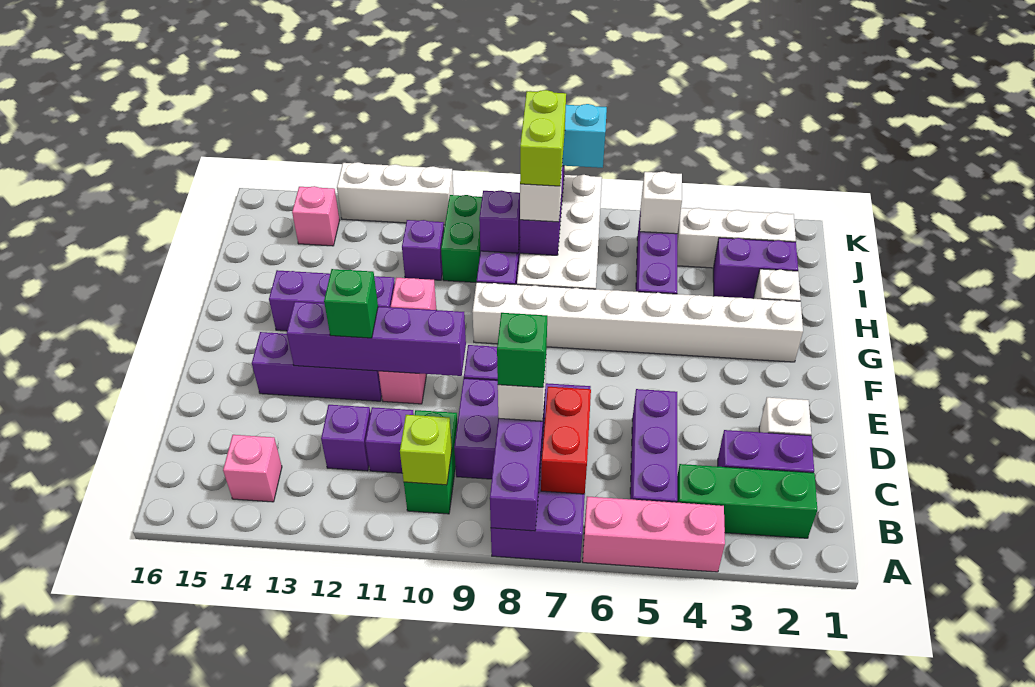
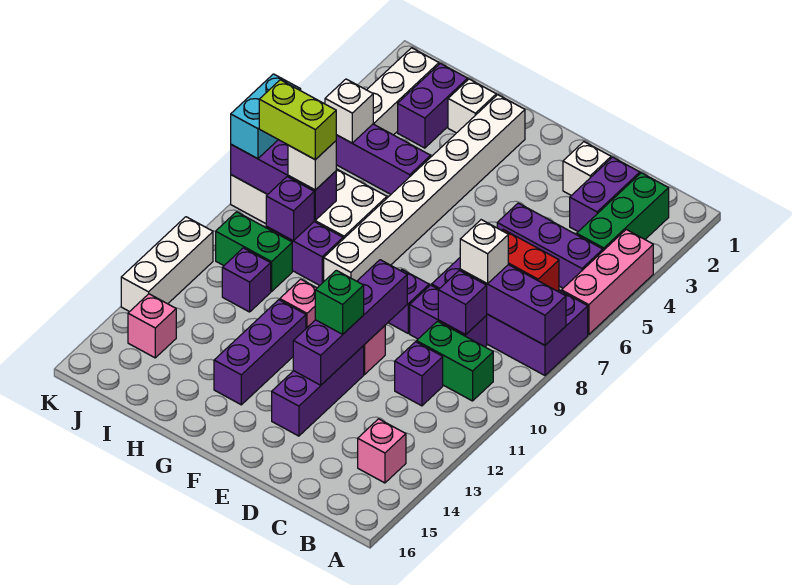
lime 1x1 brick [400,415,452,485] -> none
green 1x1 brick [497,313,547,387] -> none
purple 1x1 brick [321,405,371,471] -> purple 1x1 brick moved to [438,270,487,335]

